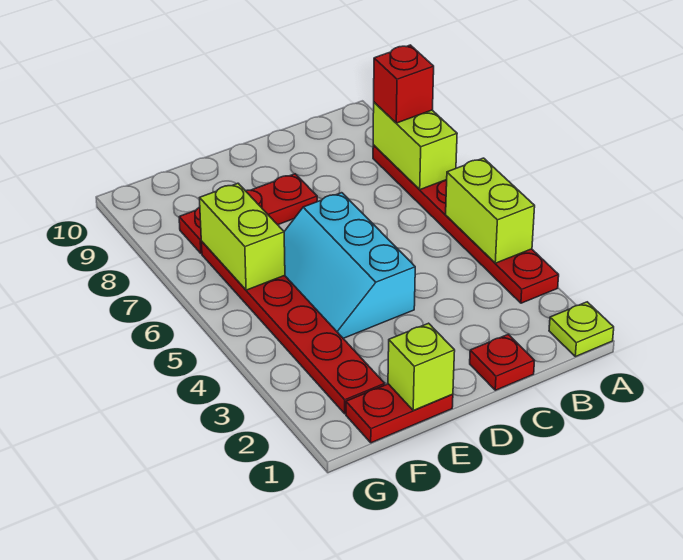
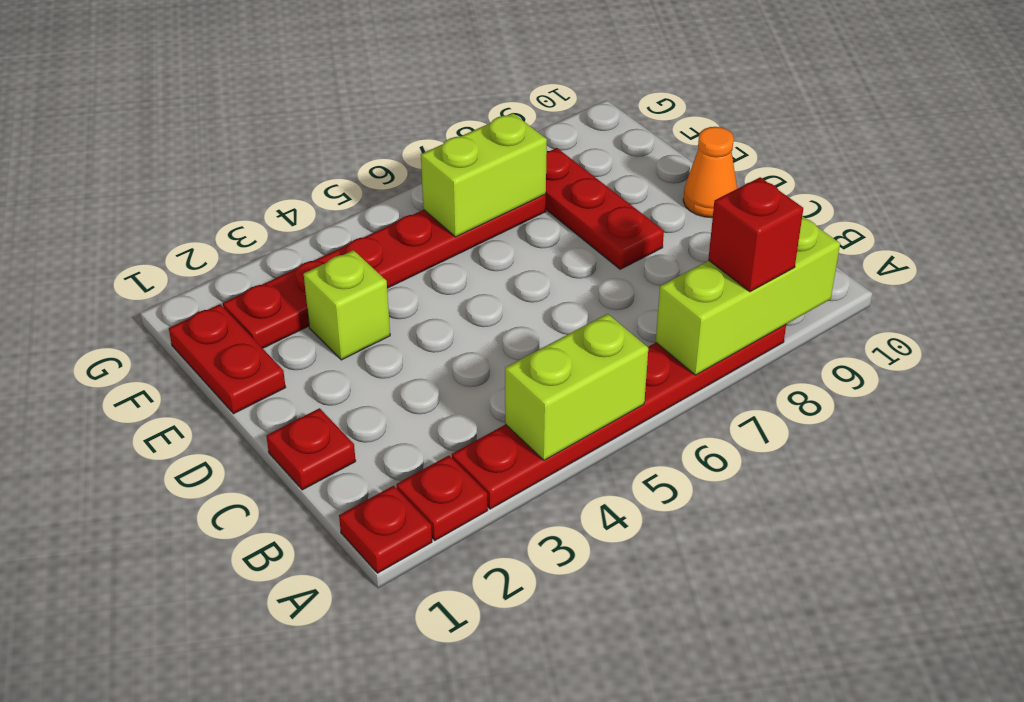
lime 1x1 plate [549,302,614,357] -> red 1x1 plate [339,486,432,573]
none -> red 1x1 plate [396,456,488,540]
lime 1x2 brick [373,102,457,190] -> lime 1x3 brick [656,216,840,375]
cyan 2x3 slope [284,193,415,338] -> none
none -> orange 1x1 cone [683,127,737,218]
lime 1x1 brick [388,323,455,410] -> lime 1x1 brick moved to [304,250,390,360]

